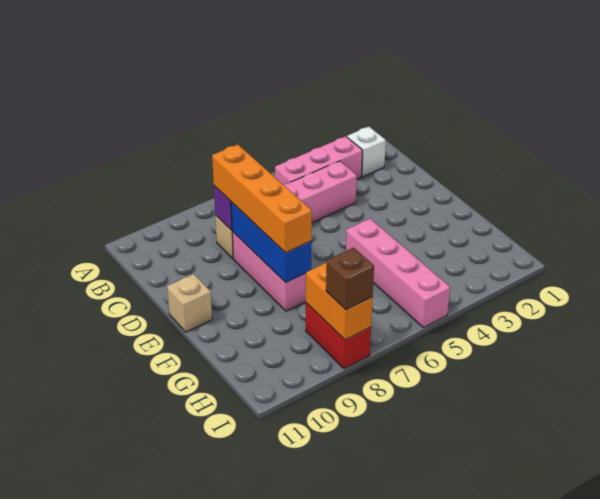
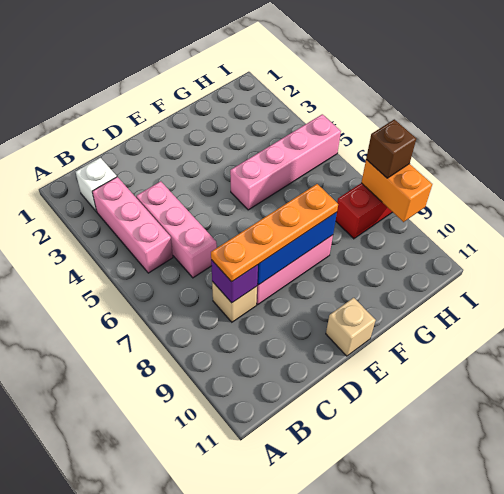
orange 1x4 brick [212,145,312,253] -> orange 1x4 plate [211,184,338,282]
orange 1x2 brick [306,263,373,340] -> orange 1x2 brick turned to [361,160,432,222]

